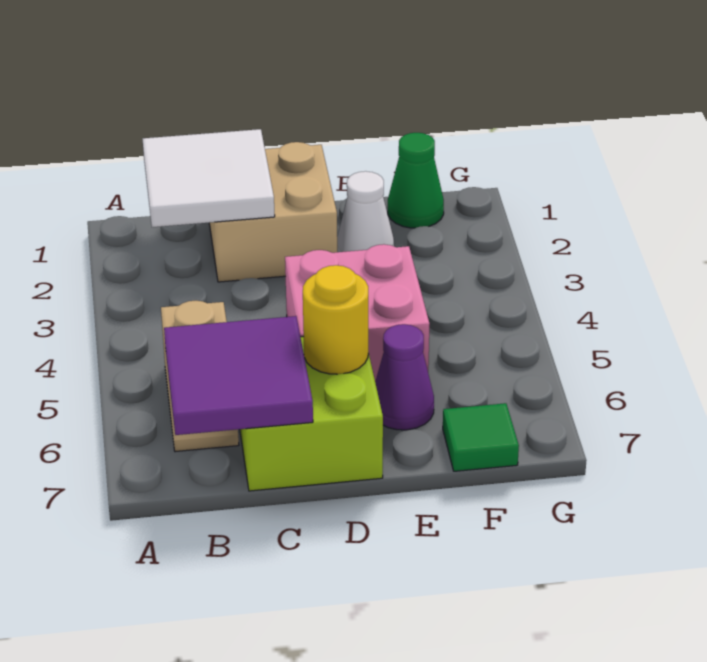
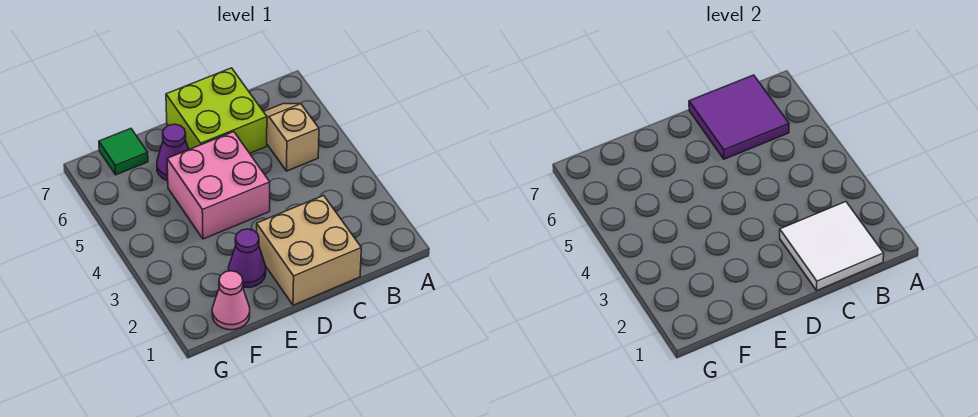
yellow 1x1 round brick [303,265,368,374] -> none
white 1x1 cone [337,171,394,252] -> purple 1x1 cone [229,229,266,287]
green 1x1 cone [388,133,444,228] -> pink 1x1 cone [212,271,250,330]

